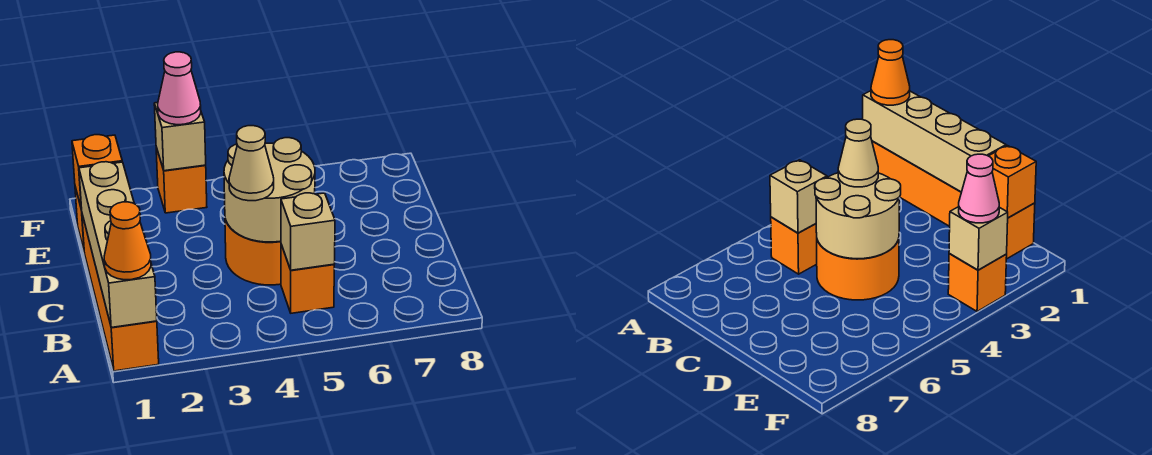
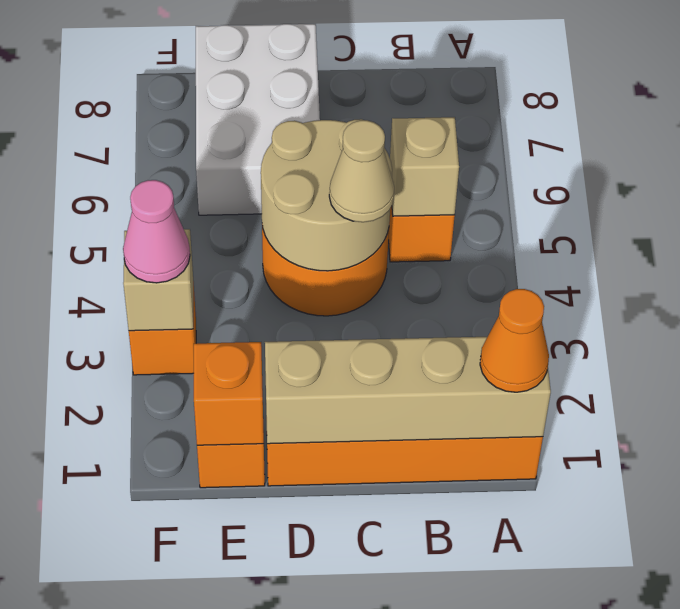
none -> white 2x3 brick [196,24,320,215]

